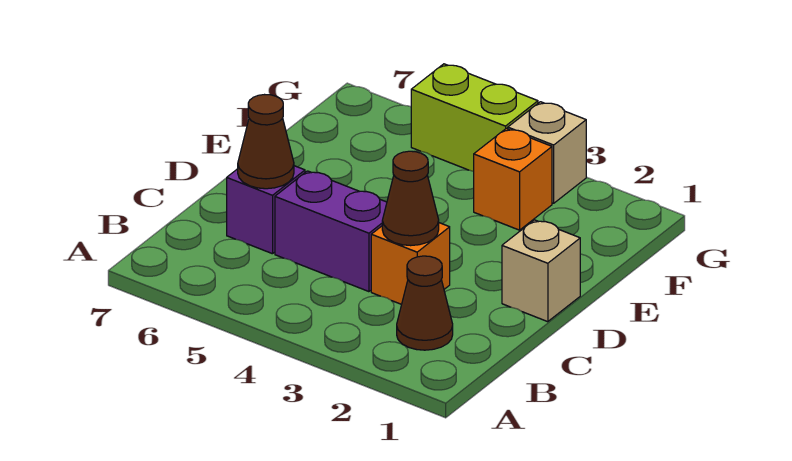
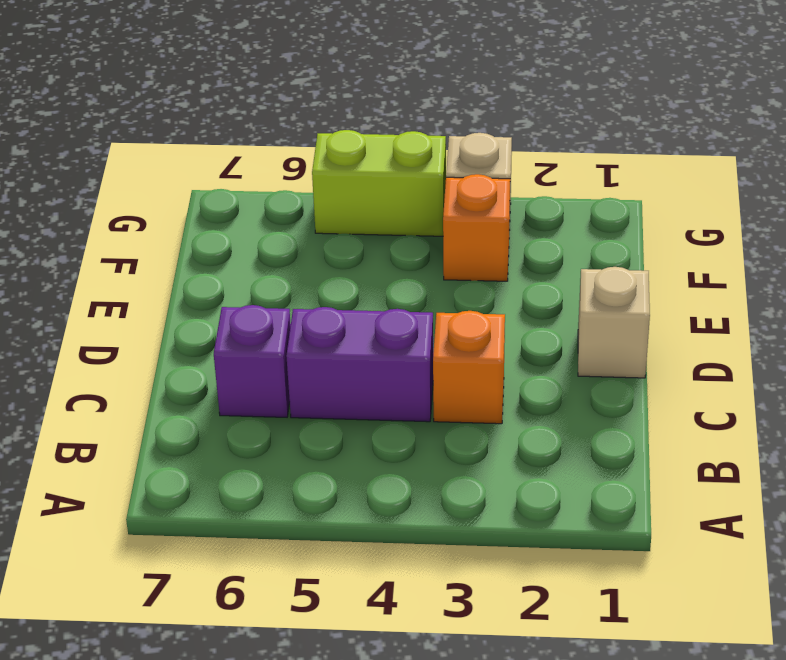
brown 1x1 cone [397,256,453,350] -> none
brown 1x1 cone [382,151,439,246] -> none
brown 1x1 cone [238,95,294,189] -> none

